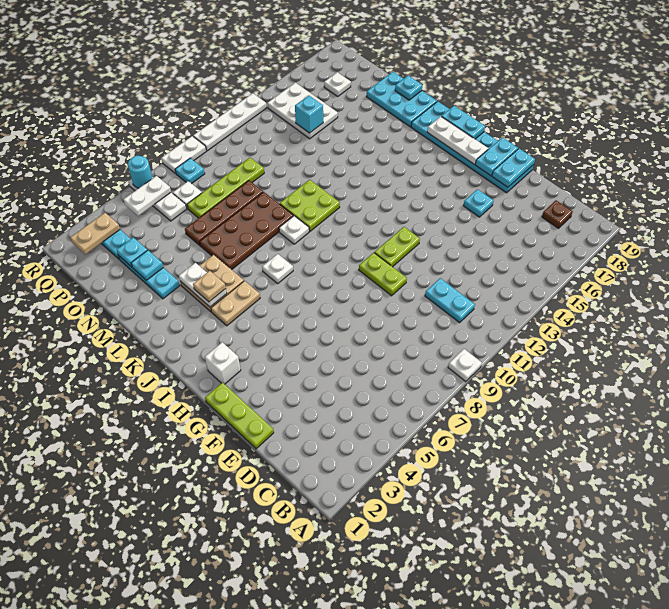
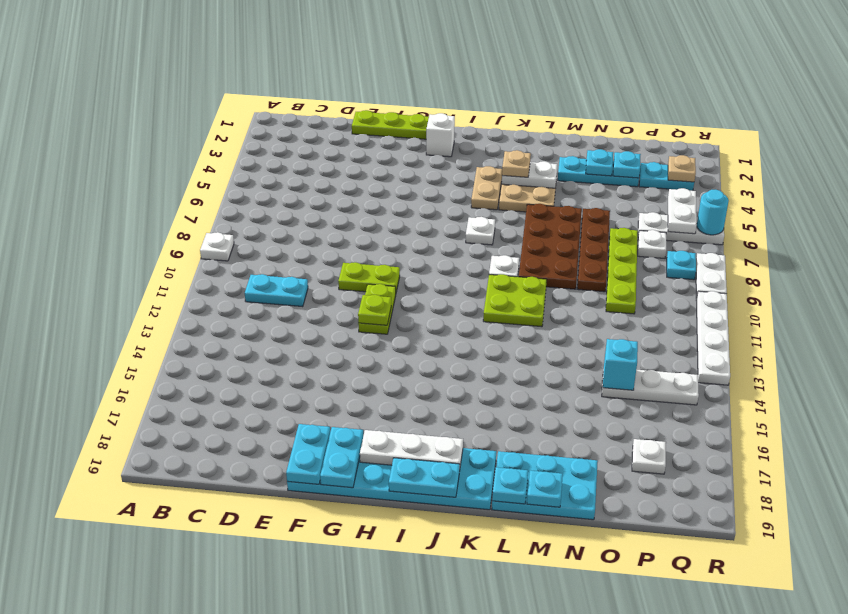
brown 1x1 plate [542,200,573,228] -> none
cyan 1x1 plate [464,189,494,217] -> cyan 1x1 plate moved to [492,467,528,504]
none -> lime 1x1 plate [358,295,391,325]
white 2x3 plate [267,83,338,139] -> white 1x3 plate [602,369,699,405]
tan 1x2 plate [70,213,120,255] -> tan 1x1 plate [668,155,696,182]

